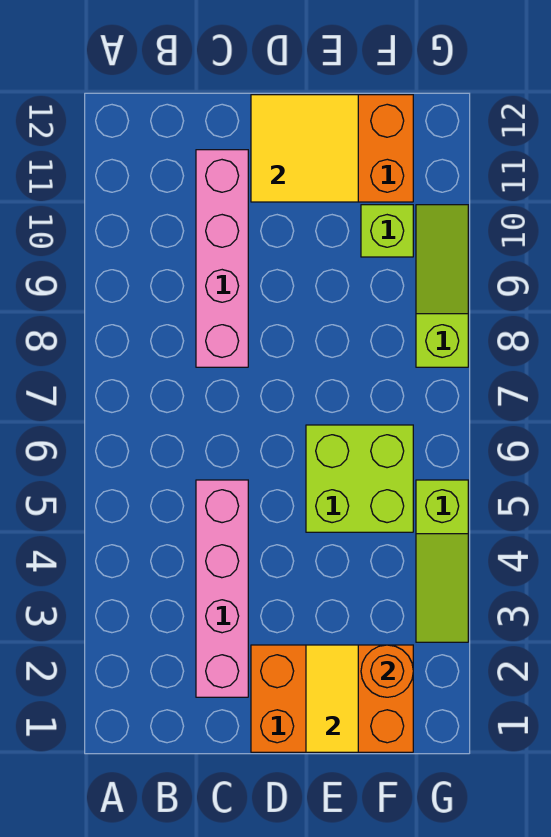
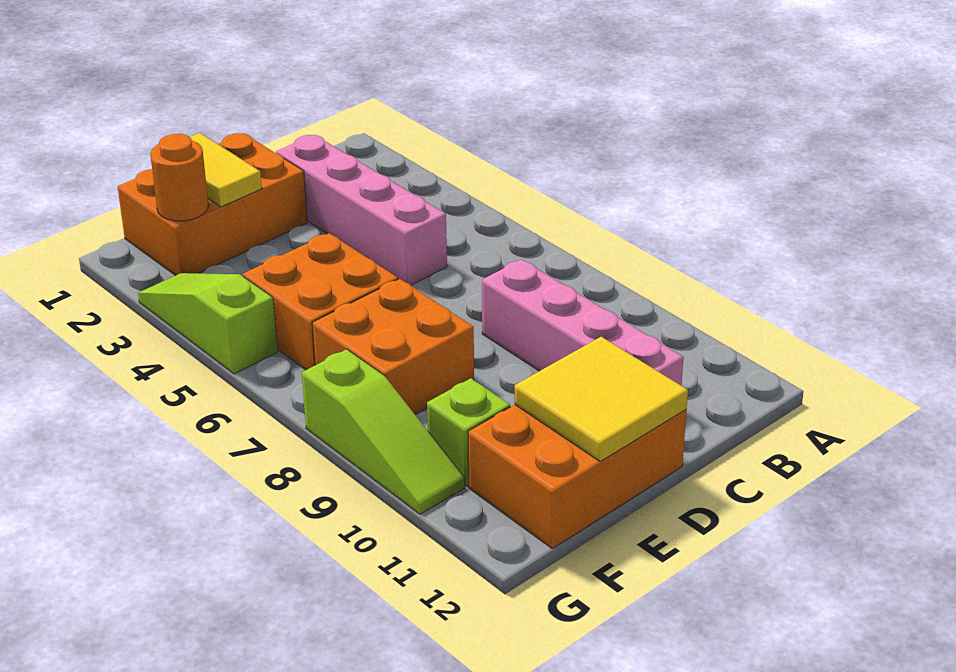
lime 2x2 brick [306,425,413,532] -> orange 2x2 brick [243,233,398,370]
none -> orange 2x2 brick [312,279,474,414]

